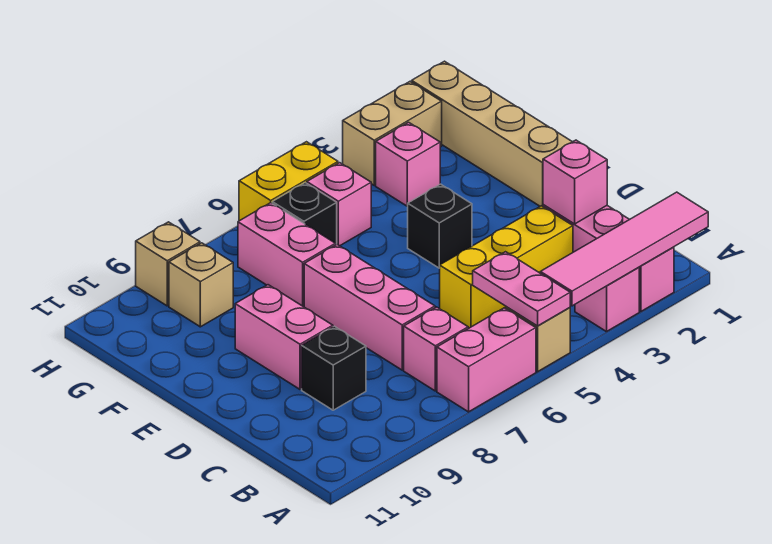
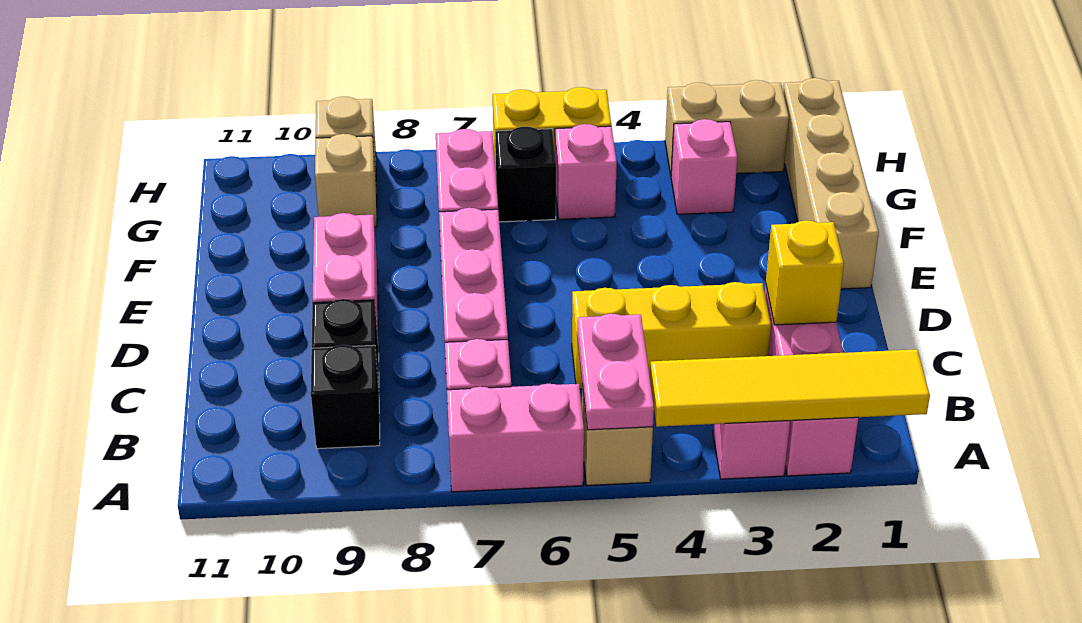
pink 1x4 tile [540,192,708,306] -> yellow 1x4 tile [650,349,930,427]
pink 1x1 brick [543,140,607,224] -> yellow 1x1 brick [766,220,844,325]
black 1x1 brick [408,184,472,268] -> black 1x1 brick moved to [311,345,380,449]

